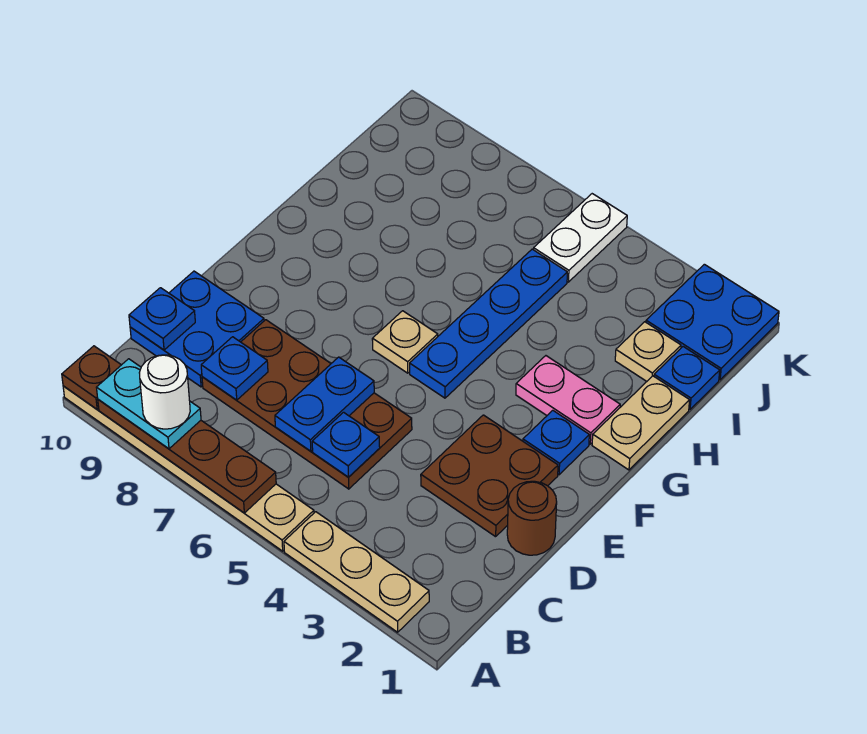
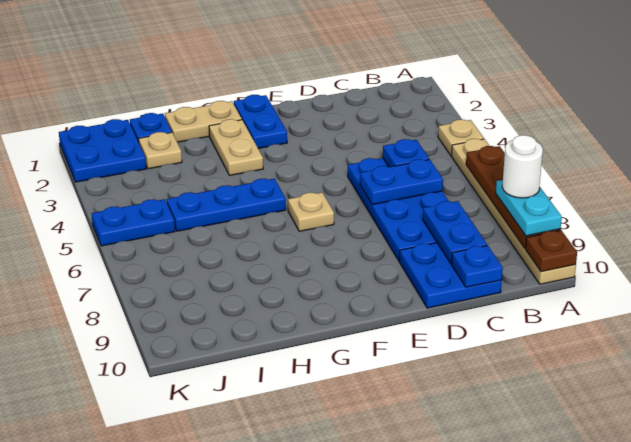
tan 1x3 plate [284,512,429,632] -> tan 1x1 plate [438,120,484,156]
brown 2x4 plate [202,320,412,489] -> blue 2x4 plate [348,158,448,261]
blue 1x1 plate [201,337,268,400] -> blue 1x2 plate [423,201,487,264]
brown 1x1 round brick [507,481,557,555] -> none
brown 2x2 plate [421,415,558,537] -> none
blue 1x1 plate [523,410,589,475] -> blue 1x2 plate [234,95,287,148]
blue 1x4 plate [410,249,567,398] -> blue 1x3 plate [167,178,286,231]
pink 1x2 plate [516,356,620,444] -> tan 1x2 plate [209,119,263,175]
white 1x2 plate [534,194,627,282] -> blue 1x2 plate [92,199,175,246]

